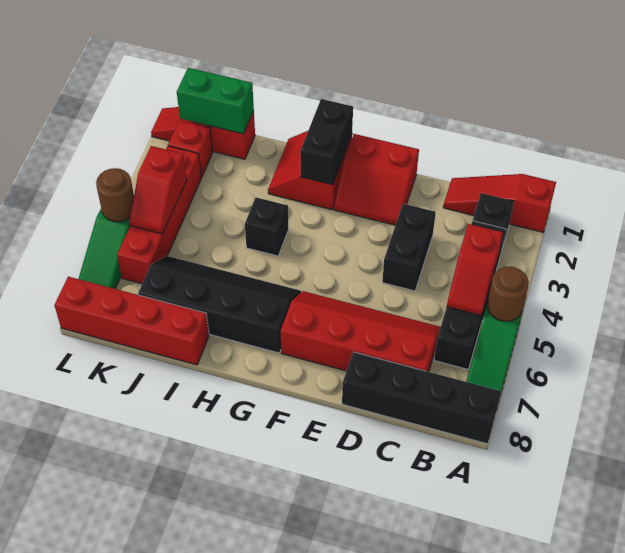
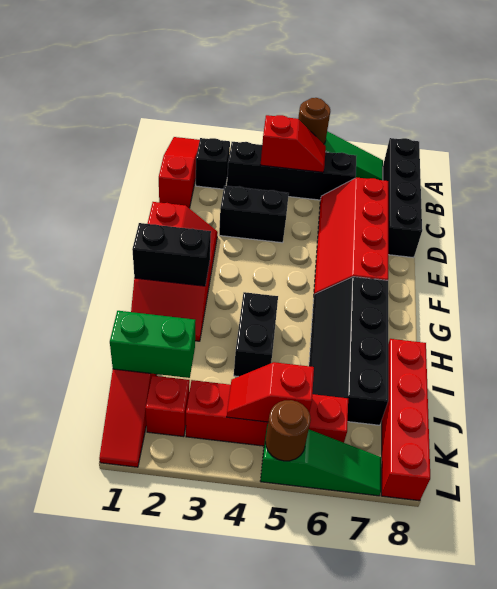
red 1x3 slope [443,174,556,232] -> red 1x3 slope turned to [159,137,200,208]
black 1x1 brick [245,197,289,256] -> black 1x2 brick [234,292,278,377]
green 1x2 brick [177,68,254,134] -> green 1x2 brick turned to [110,311,195,378]
red 1x2 slope [129,146,187,234] -> red 1x2 slope turned to [227,362,314,422]

